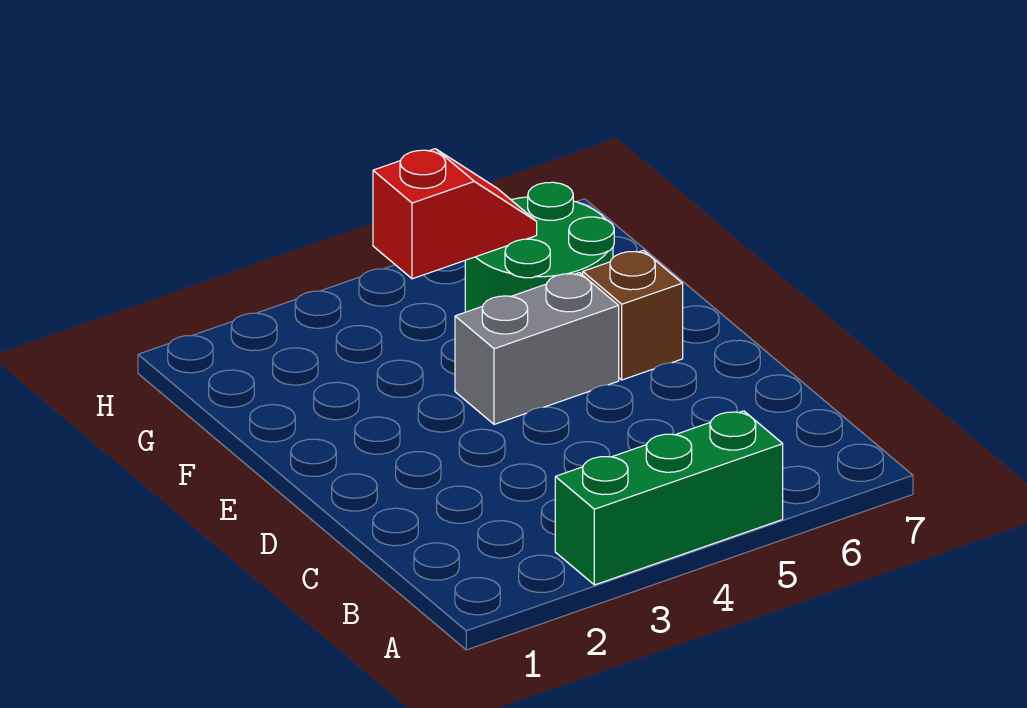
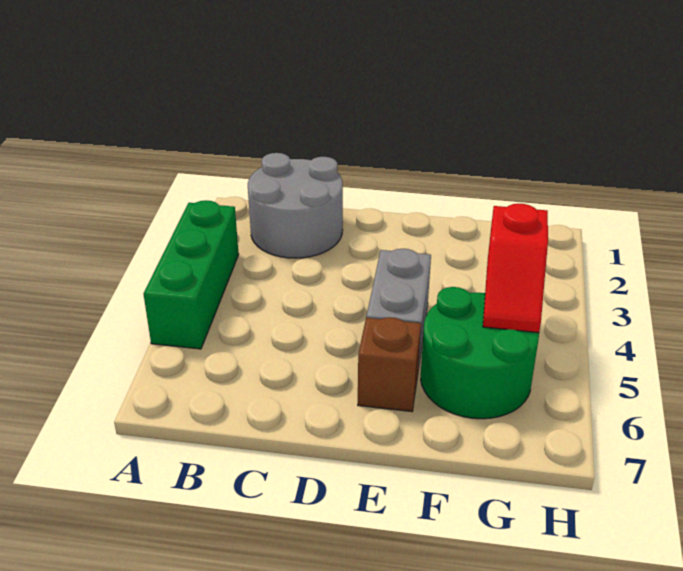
none -> grey 2x2 round brick [248,153,343,258]

